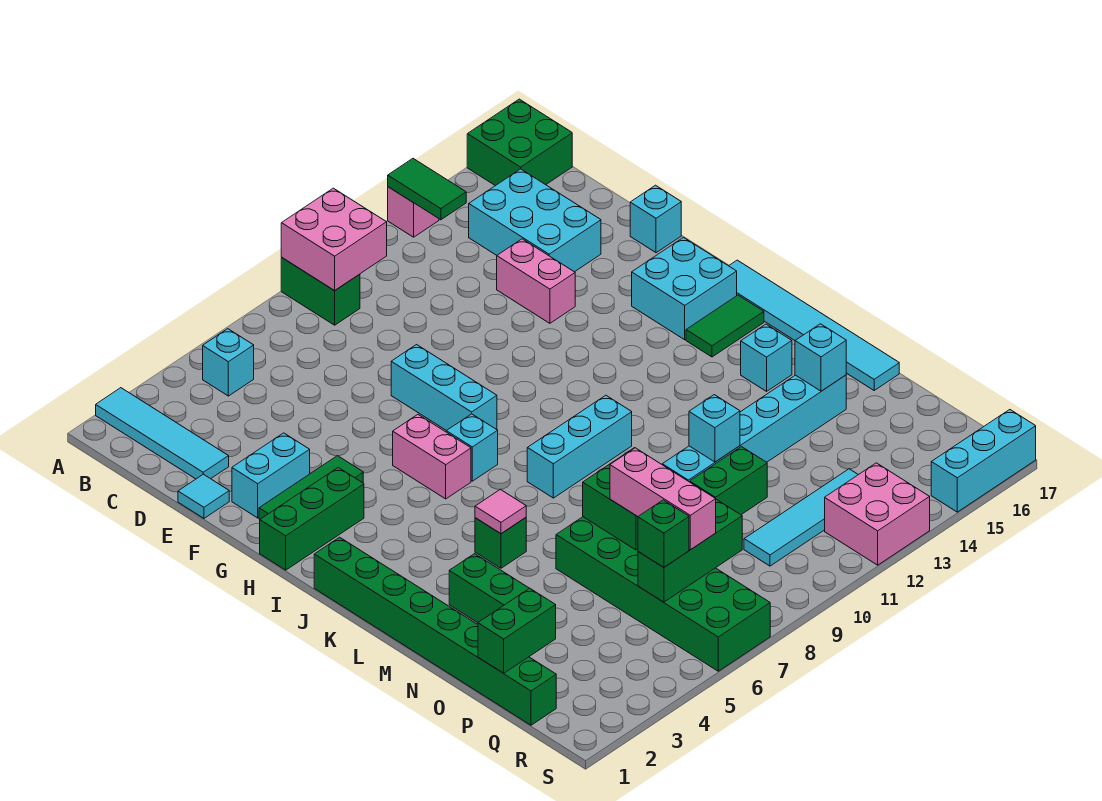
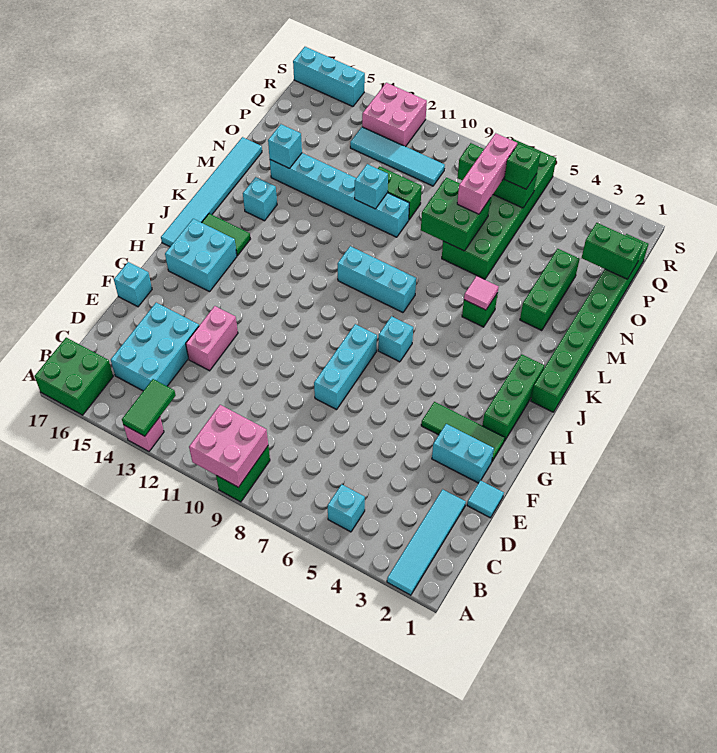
green 1x3 brick [260,468,364,570] -> green 1x3 brick turned to [482,355,544,441]
pink 1x2 brick [393,415,471,499] -> none

